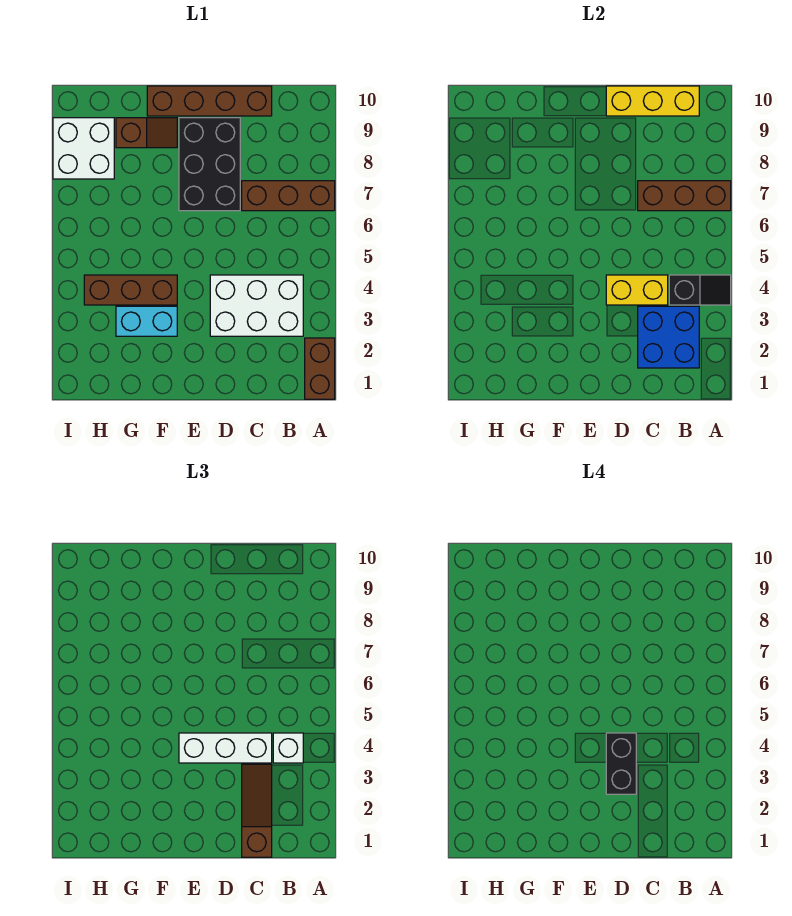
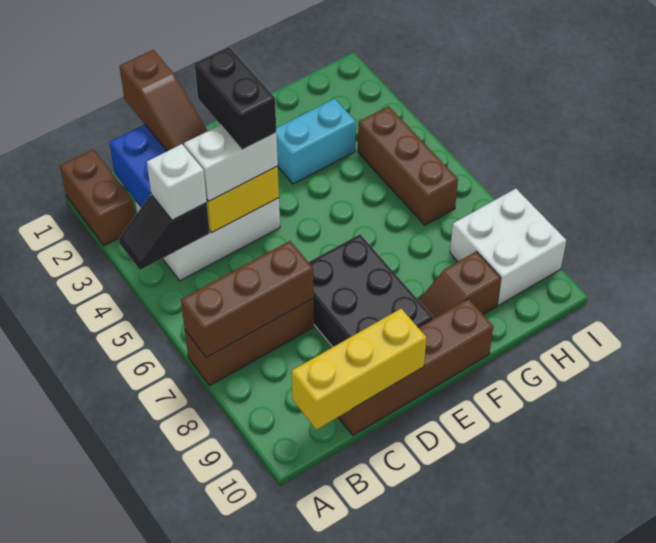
white 1x3 brick [179,733,272,763] -> white 1x2 brick [184,125,278,201]
brown 1x3 brick [84,275,177,305] -> brown 1x3 brick turned to [358,106,458,225]

